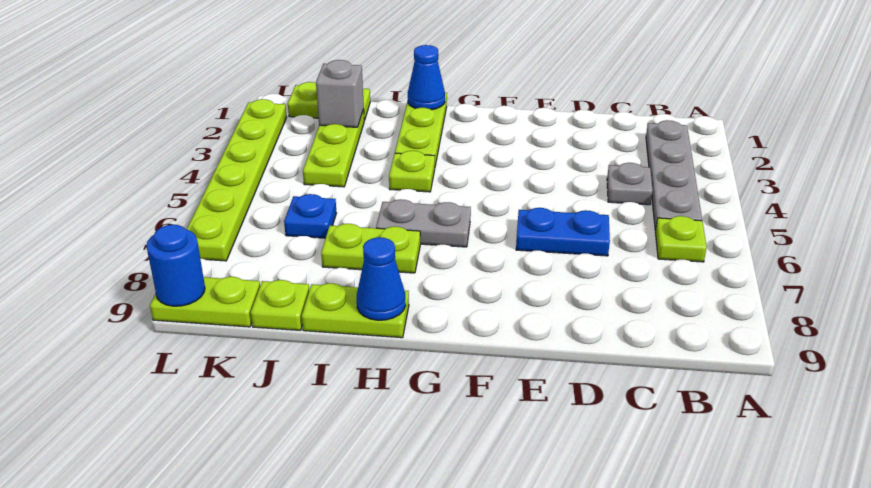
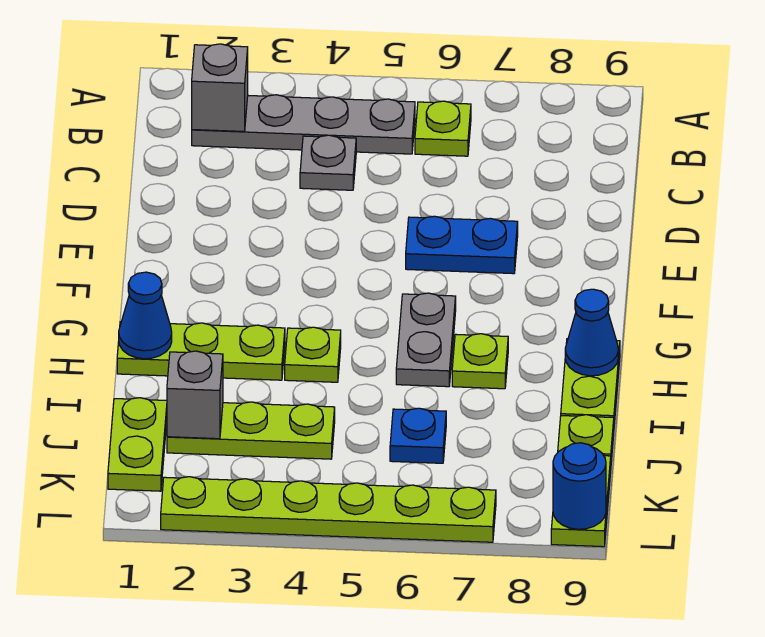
none -> grey 1x1 brick [192,44,248,131]
blue 1x2 plate [516,208,610,256] -> blue 1x2 plate turned to [406,216,518,274]
lime 1x2 plate [321,224,420,273] -> lime 1x1 plate [452,334,508,389]

